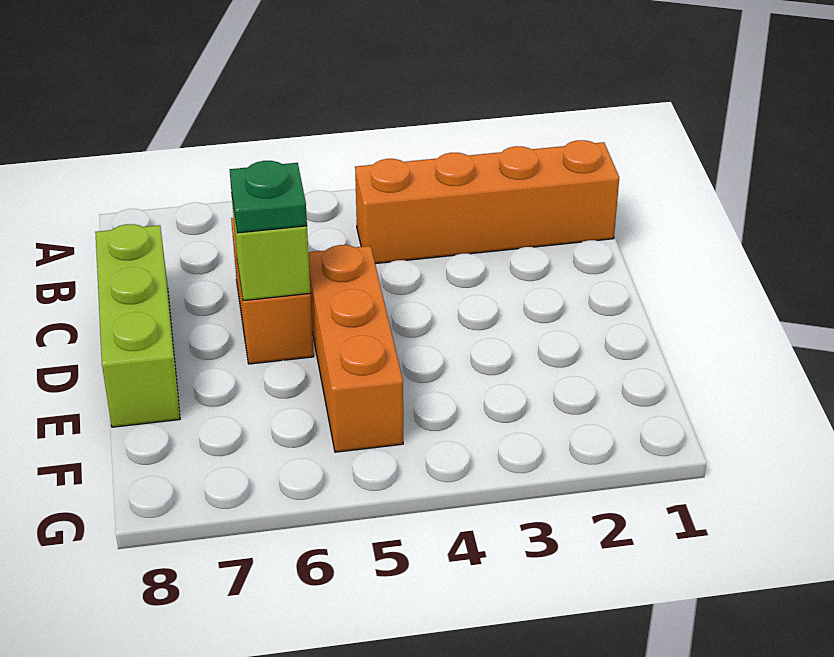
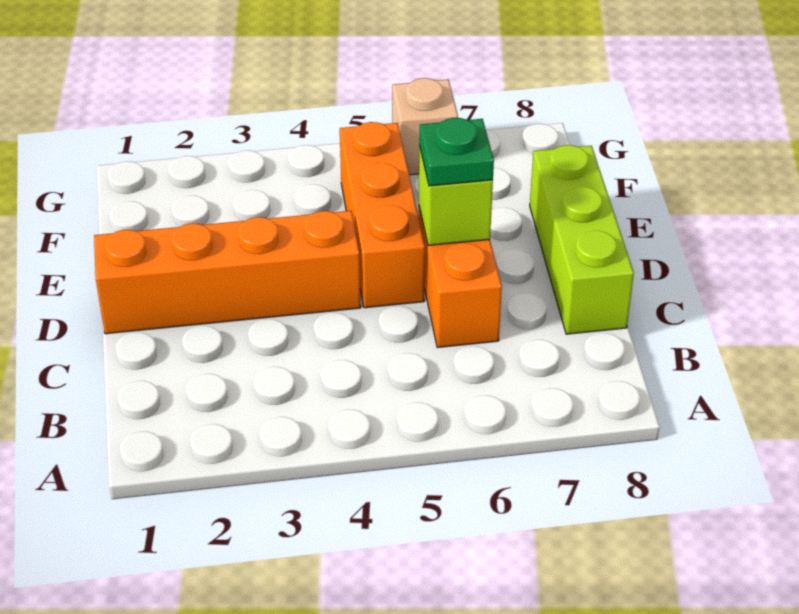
orange 1x4 brick [355,140,619,264] -> orange 1x4 brick moved to [94,211,361,334]
none -> tan 1x1 brick [392,78,458,175]

